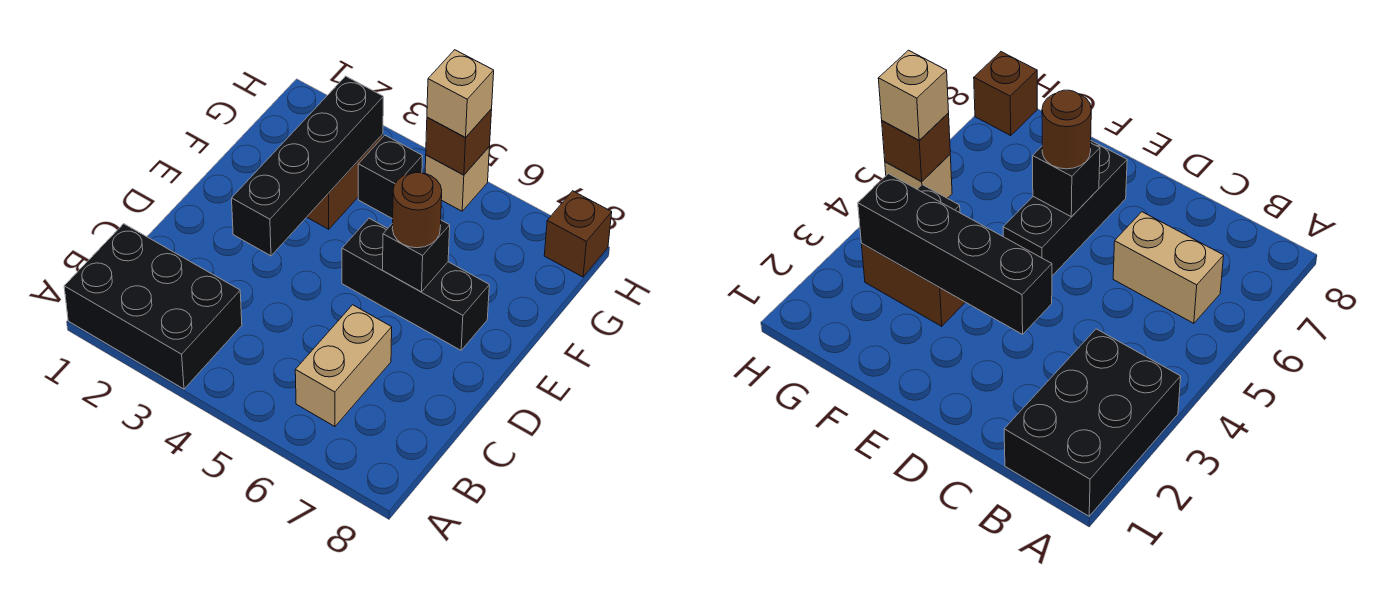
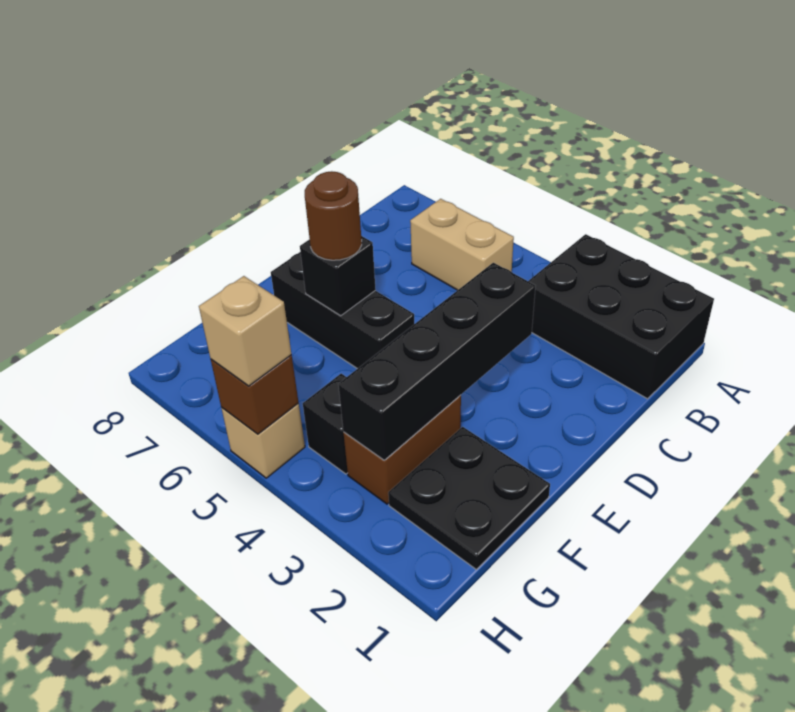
tan 1x2 brick [295,305,392,426] -> tan 1x2 brick turned to [410,199,514,290]
none -> black 2x2 plate [388,427,550,569]
brown 1x1 brick [544,191,612,277] -> none

